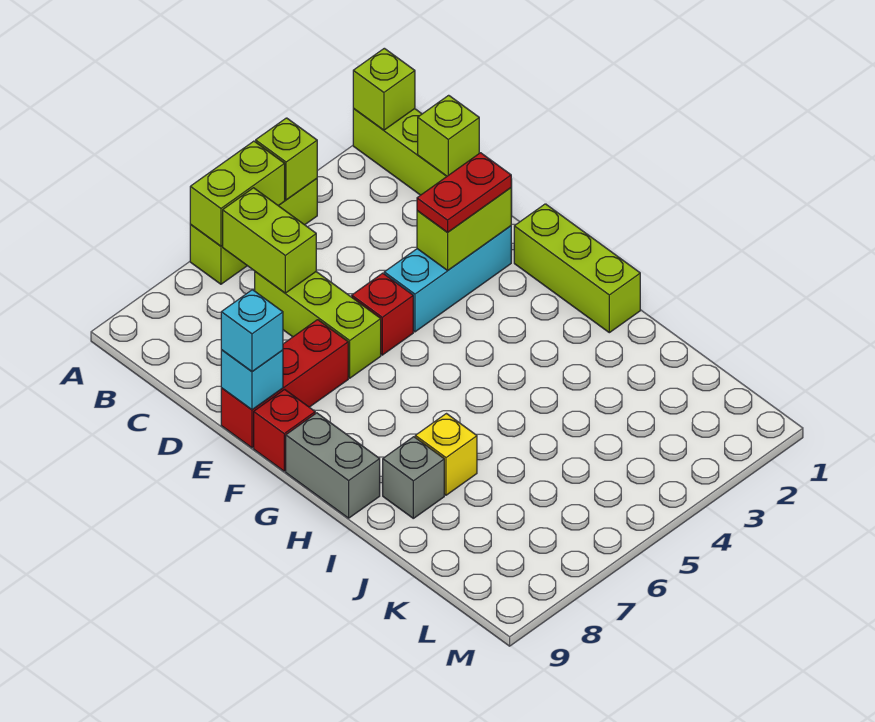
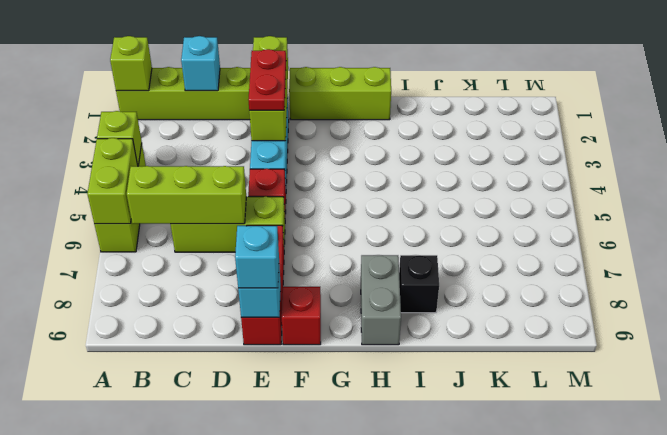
lime 1x2 brick [222,188,316,293] -> lime 1x3 brick [127,166,246,224]
lime 1x1 brick [418,95,479,176] -> cyan 1x1 brick [181,36,220,91]
lime 1x2 brick [417,188,511,270] -> lime 1x3 brick [249,36,288,141]
grey 1x2 brick [286,413,380,518] -> grey 1x2 brick turned to [361,255,401,345]
yellow 1x1 brick [415,414,477,495] -> none
grey 1x1 brick [383,437,444,518] -> black 1x1 brick [399,255,439,313]

